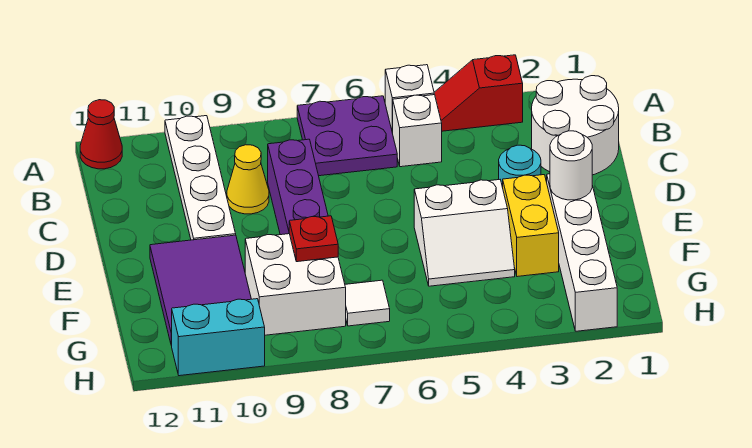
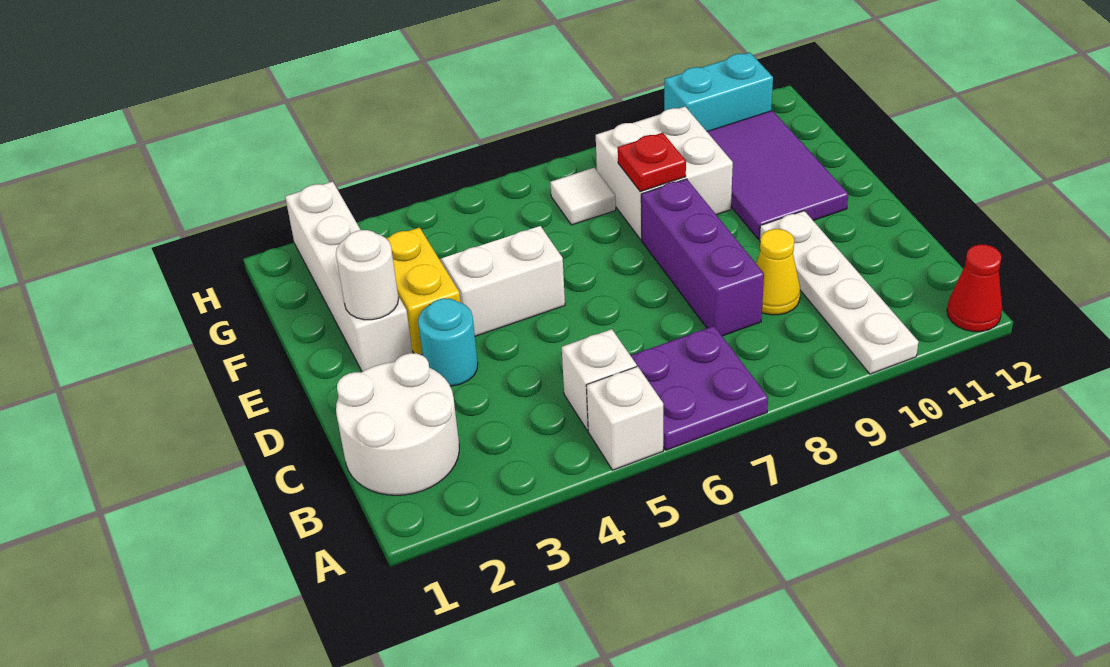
red 1x2 slope [434,55,523,131] -> none

